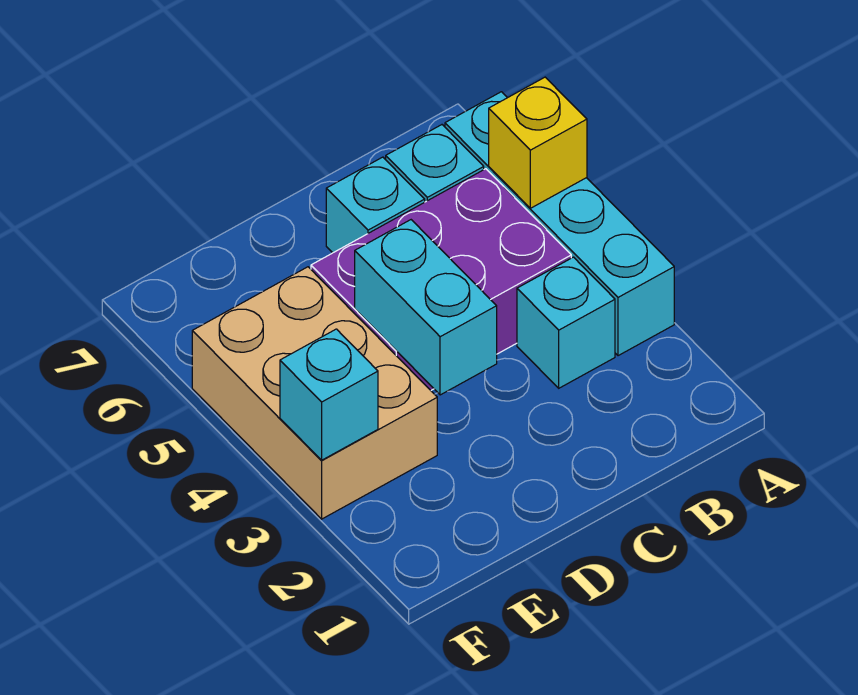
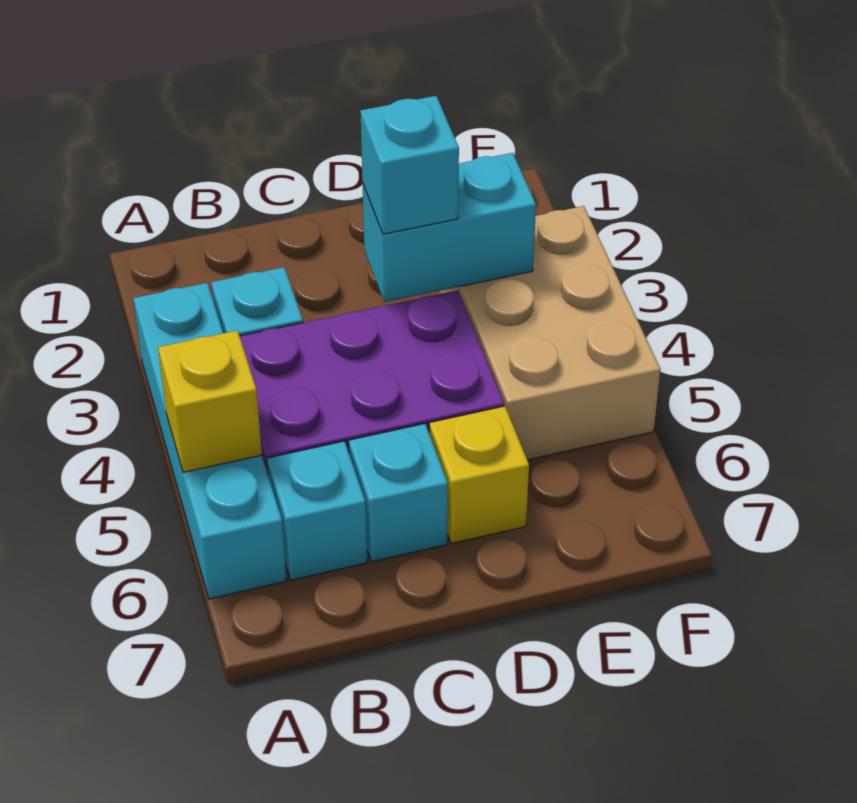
cyan 1x2 brick [355,220,497,395] -> cyan 1x2 brick turned to [363,153,536,302]
none -> yellow 1x1 brick [429,406,529,544]
cyan 1x1 brick [280,329,378,460] -> cyan 1x1 brick moved to [360,96,459,234]

